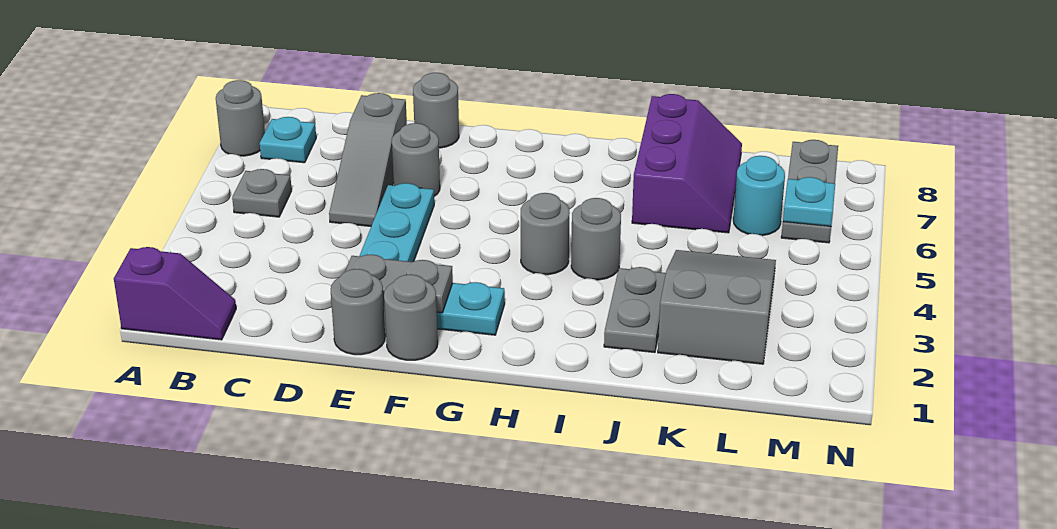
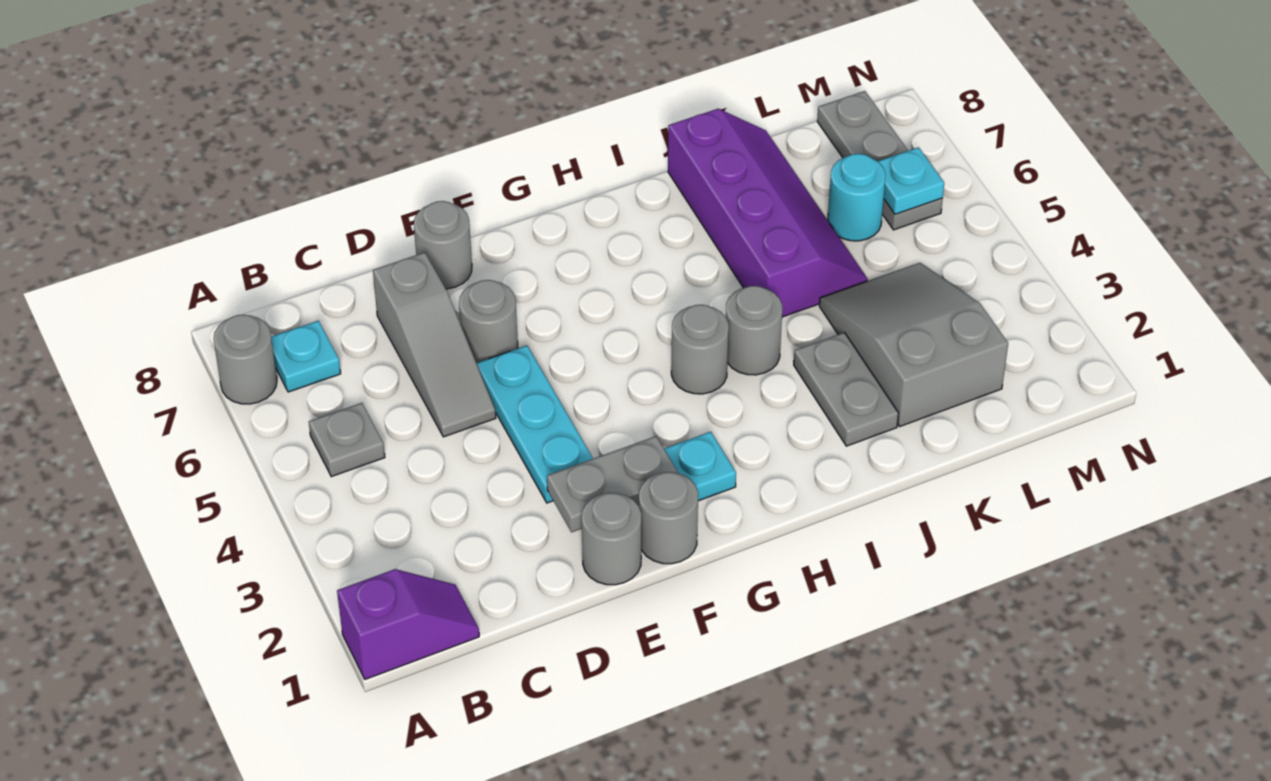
purple 2x3 slope [632,94,742,233] -> purple 2x4 slope [668,109,868,317]

